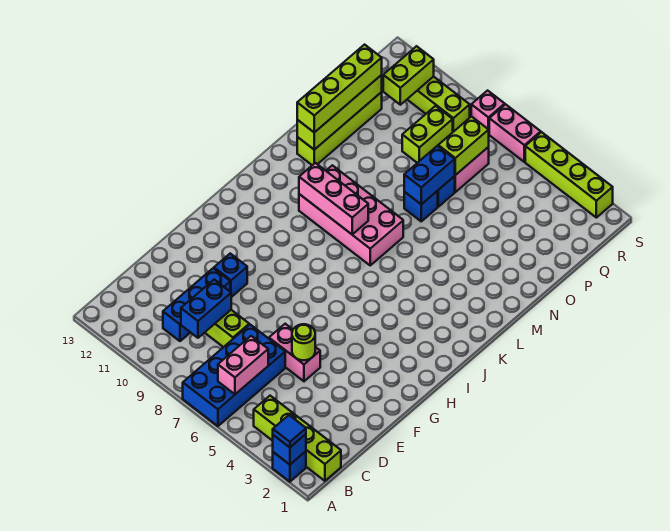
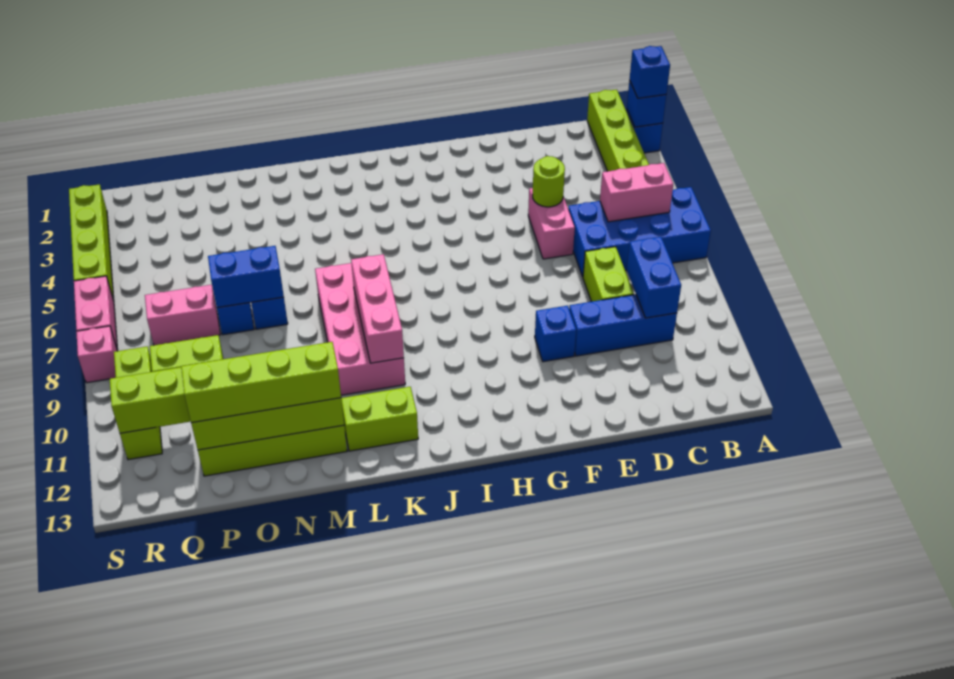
blue 1x1 tile [273,415,306,447] -> blue 1x1 brick [630,46,670,98]
blue 1x2 brick [181,280,231,338] -> blue 1x2 brick turned to [627,237,681,318]
lime 1x2 brick [438,116,489,175] -> lime 1x2 brick moved to [341,387,418,451]

